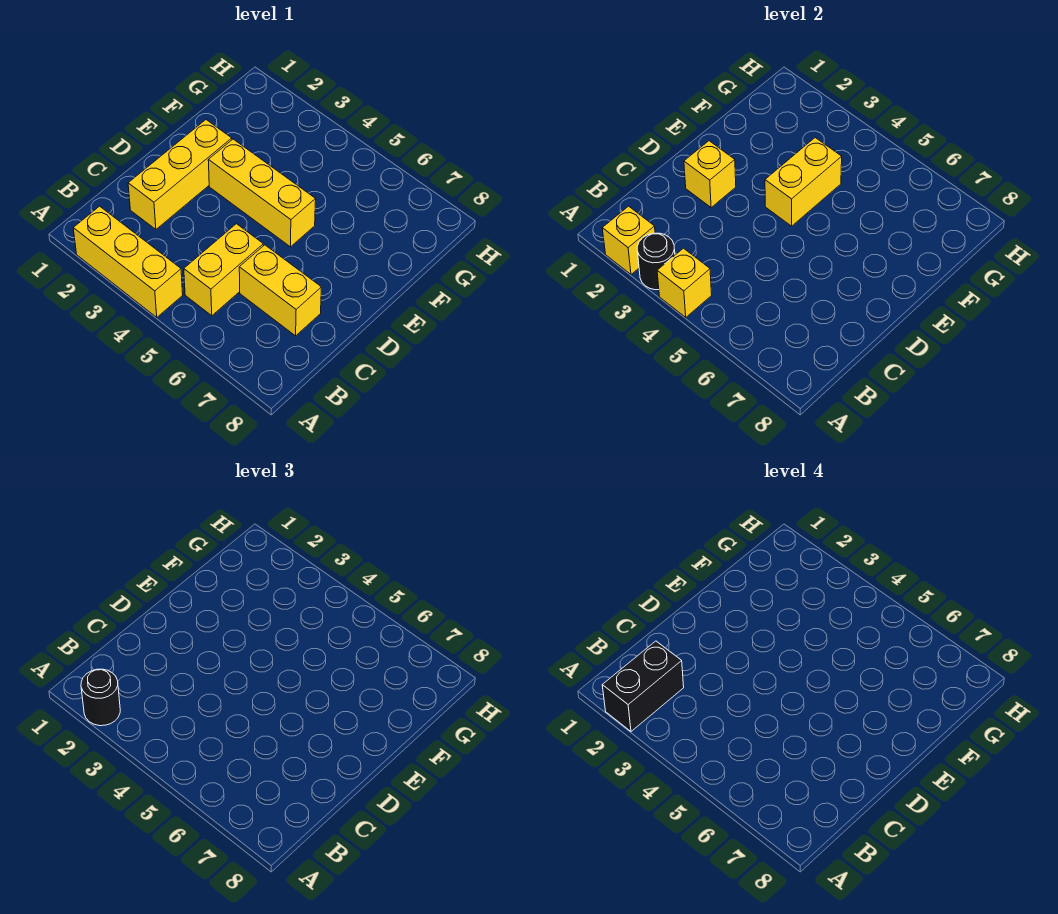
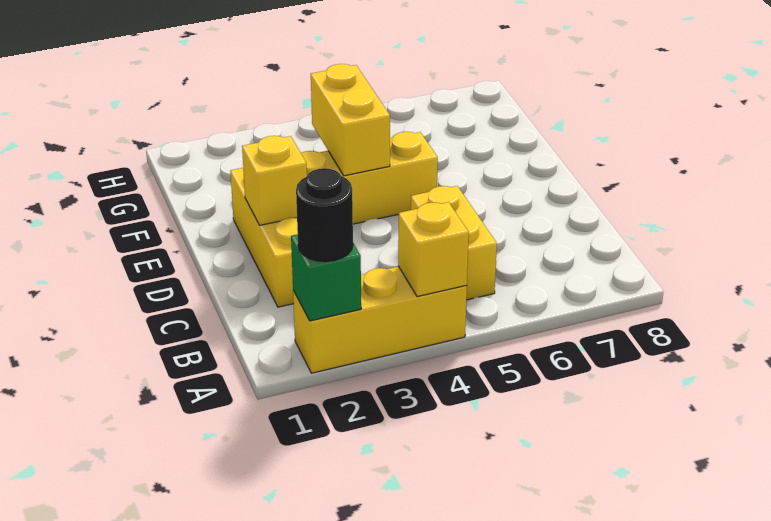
yellow 1x1 brick [602,206,655,274] -> green 1x1 brick [291,234,361,321]
black 1x2 brick [602,641,684,731] -> none
black 1x1 round brick [637,233,675,290] -> none
yellow 1x2 brick [239,245,322,336] -> none

